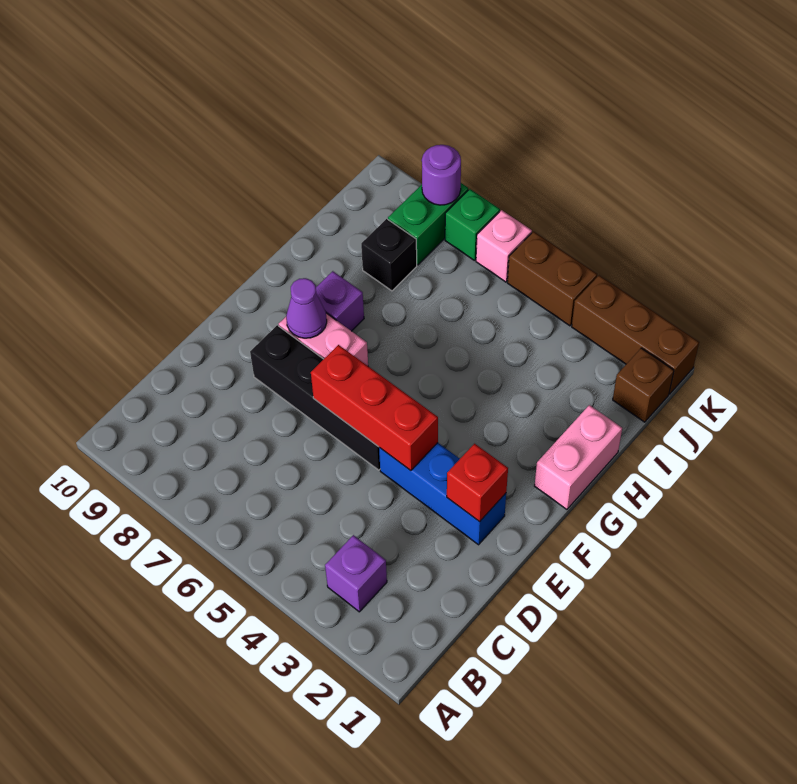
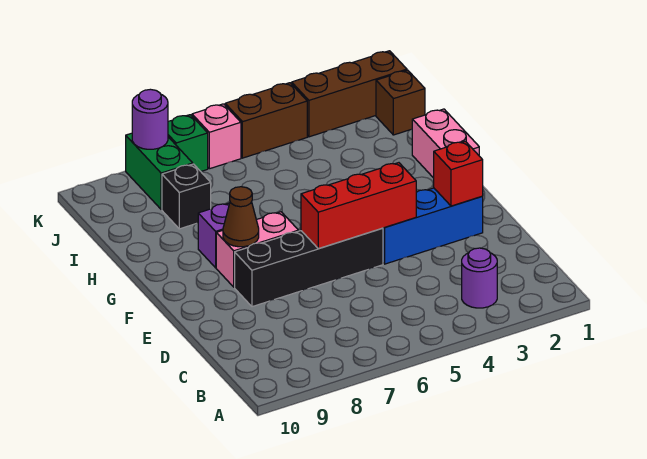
purple 1x1 brick [325,535,387,612] -> purple 1x1 round brick [462,248,497,308]
purple 1x1 cone [286,278,327,338] -> brown 1x1 cone [223,187,259,247]

